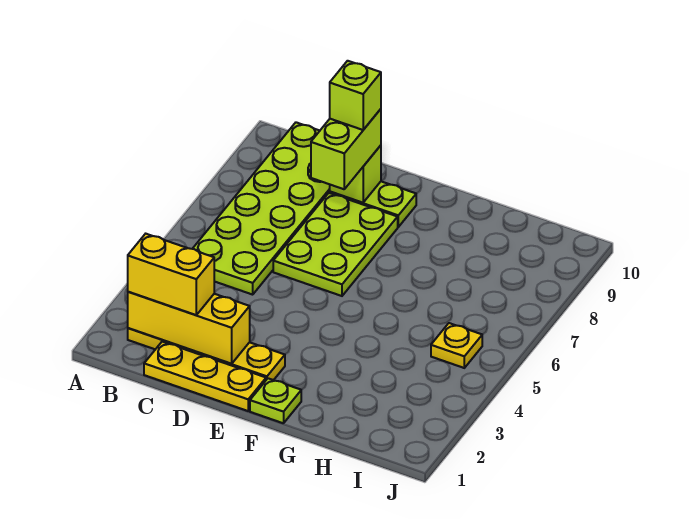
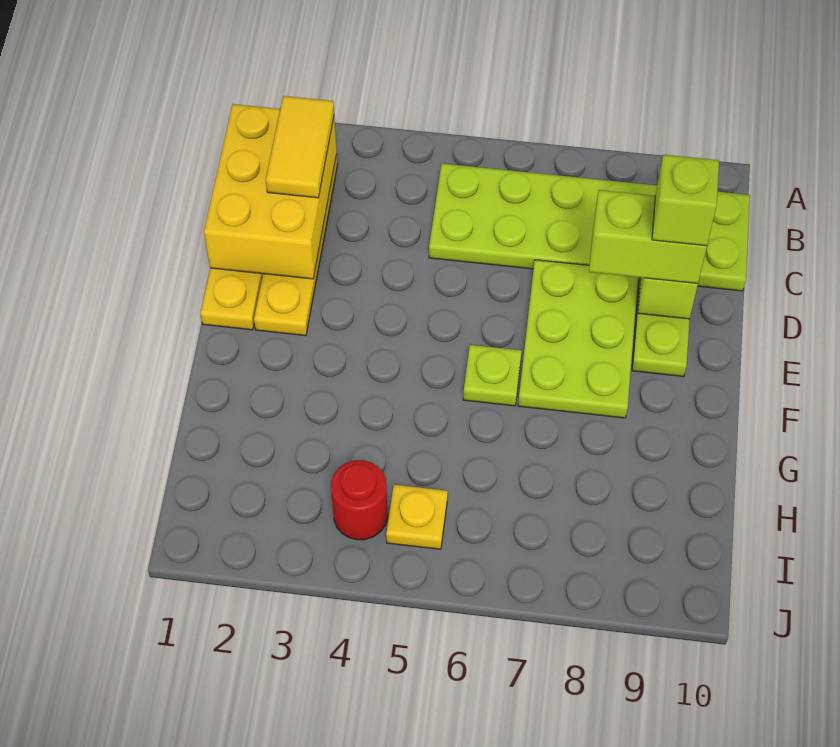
yellow 1x3 brick [128,292,250,364] -> yellow 2x3 brick [204,104,337,279]
yellow 1x2 brick [128,234,214,315] -> yellow 1x2 tile [266,96,334,198]
lime 2x3 plate [273,193,398,296] -> lime 2x3 plate turned to [518,260,638,418]
lime 1x1 plate [250,378,301,423] -> lime 1x1 plate moved to [463,345,521,406]
none -> red 1x1 round brick [331,460,388,540]

